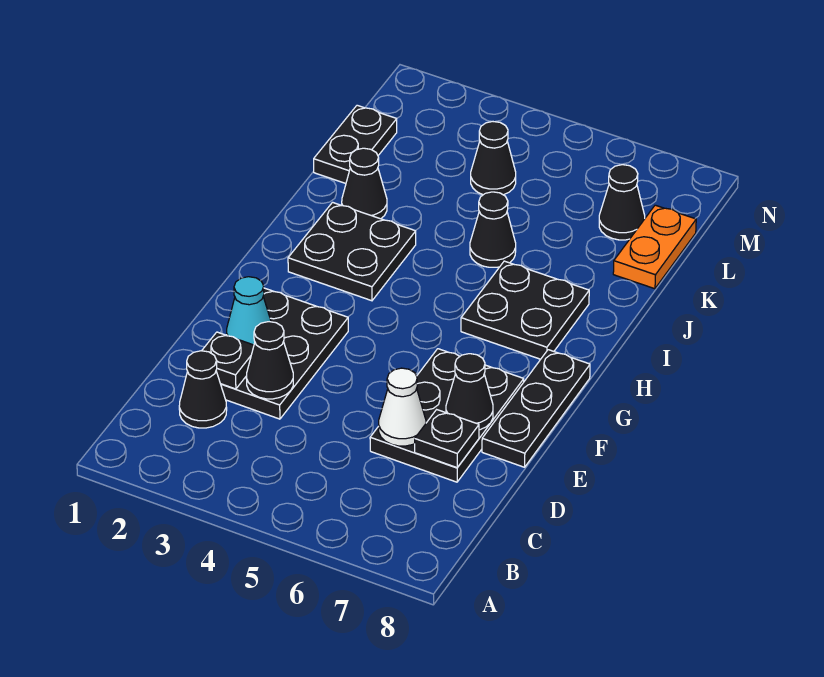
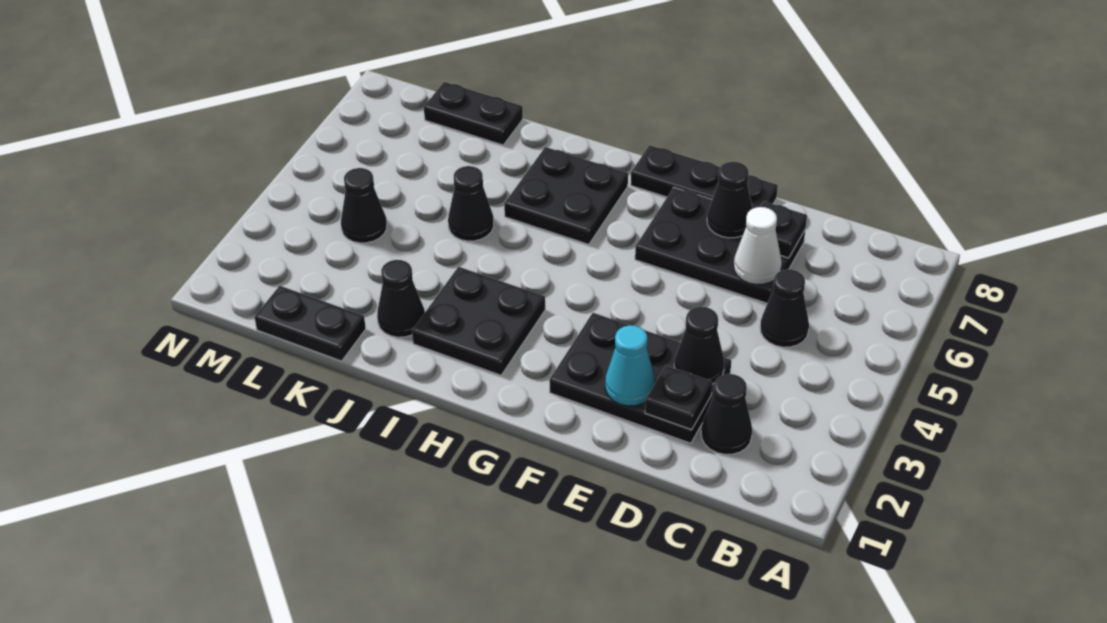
orange 1x2 plate [613,205,696,289] -> black 1x2 plate [424,82,523,145]
black 1x1 cone [599,165,645,240] -> black 1x1 cone moved to [760,269,809,347]

